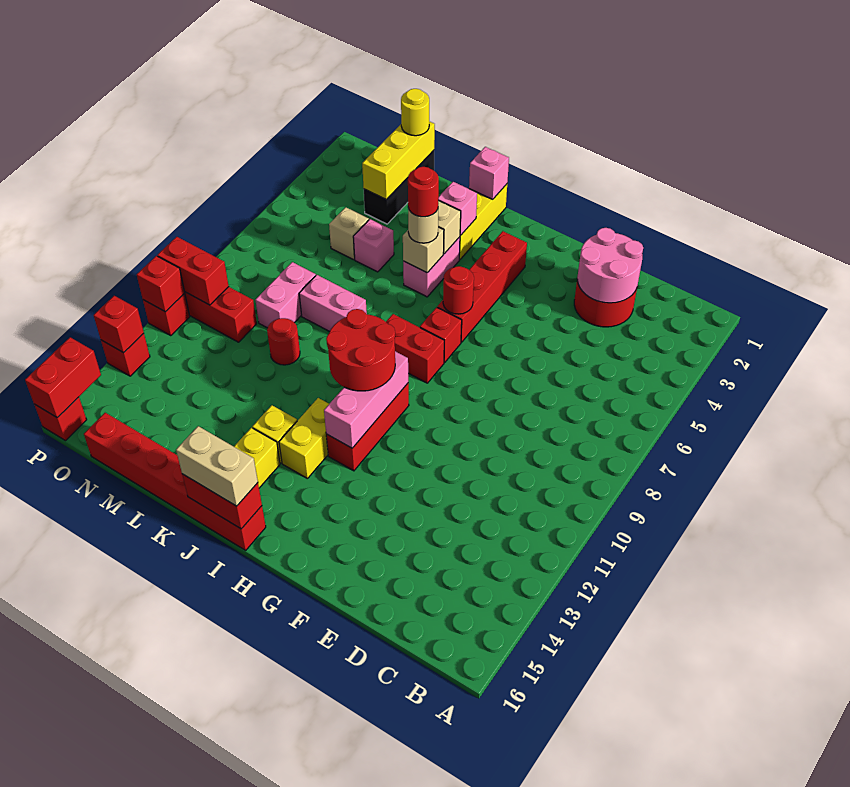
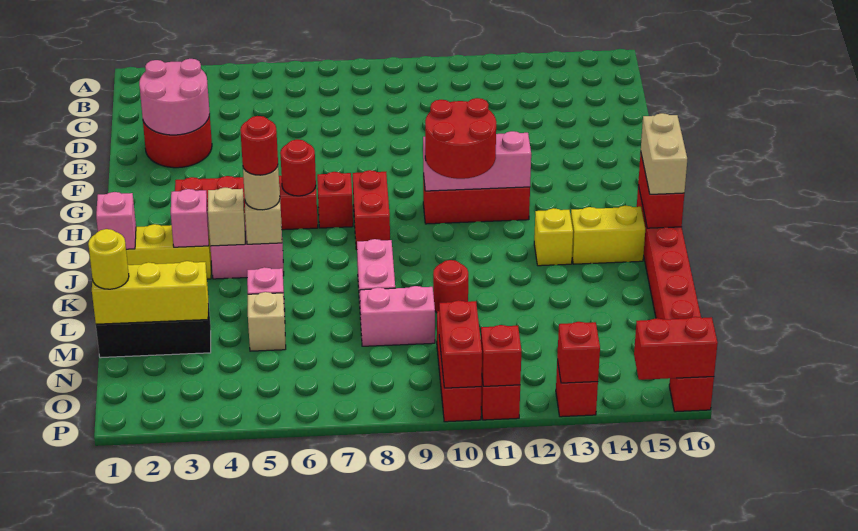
yellow 1x2 brick [279,398,329,478] -> none

